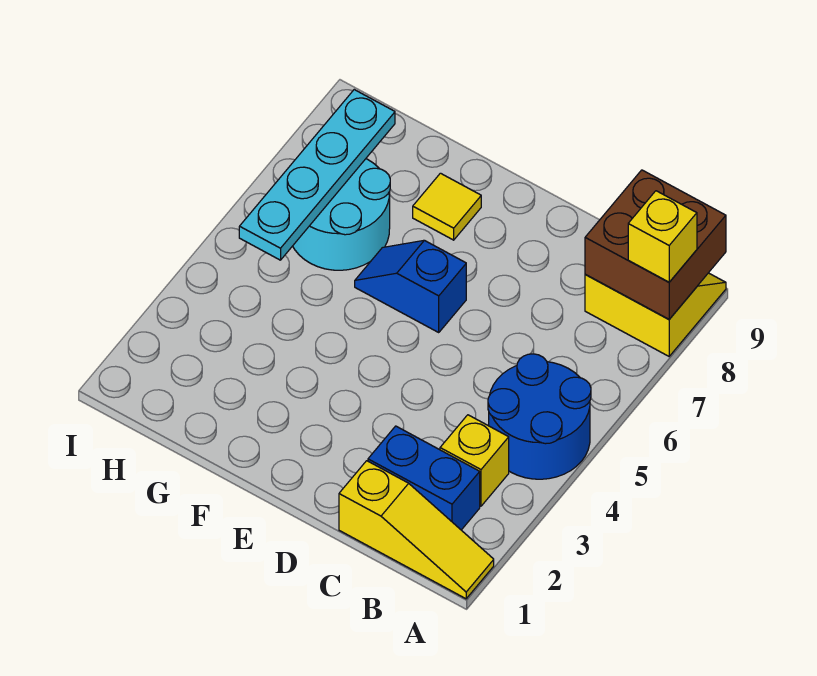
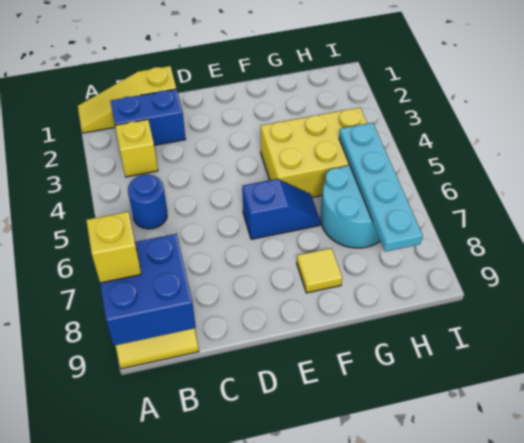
blue 2x2 round brick [488,354,591,479] -> blue 1x1 round brick [128,175,167,229]
brown 2x2 brick [585,170,726,319] -> blue 2x2 brick [100,234,196,346]
none -> yellow 2x3 brick [261,107,367,197]

